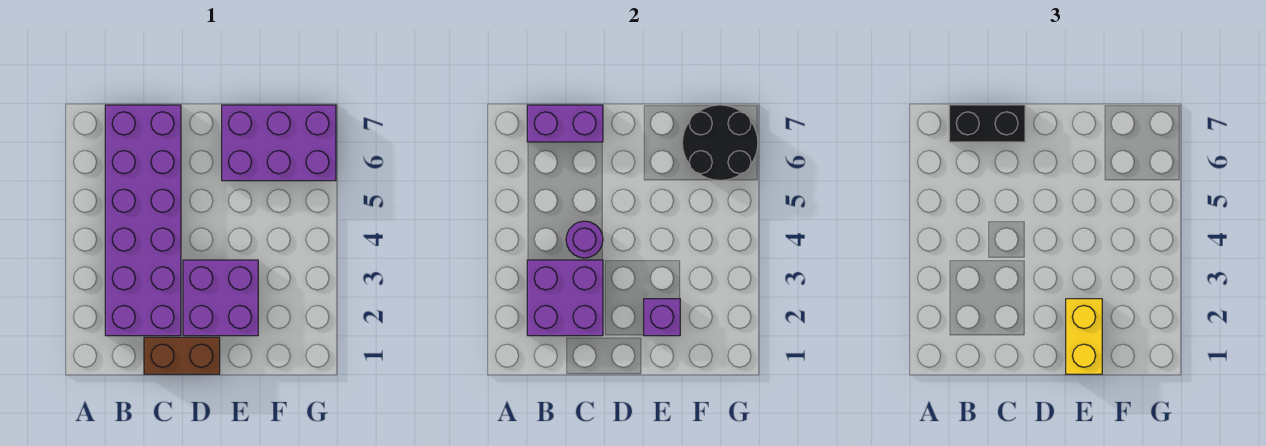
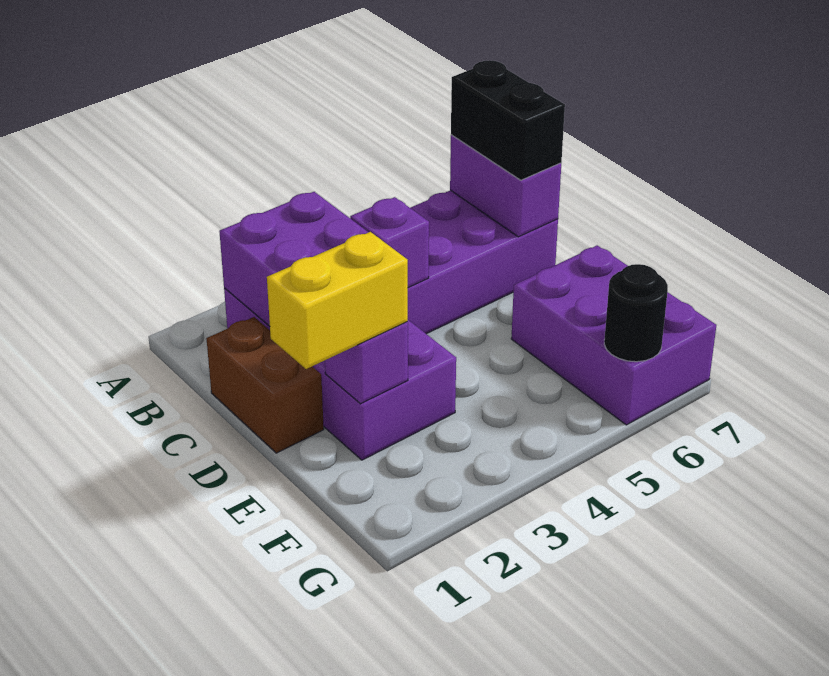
purple 1x1 round brick [566,221,603,258] -> purple 1x1 brick [350,197,429,287]
black 2x2 round brick [682,105,758,181] -> black 1x1 round brick [604,264,668,362]

